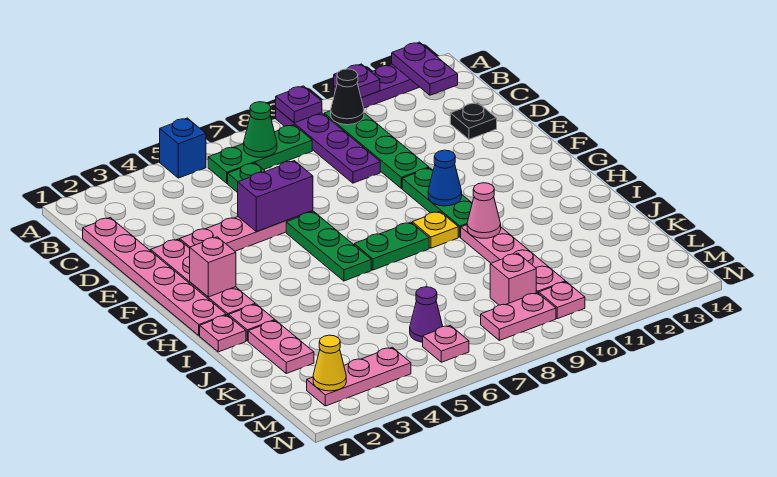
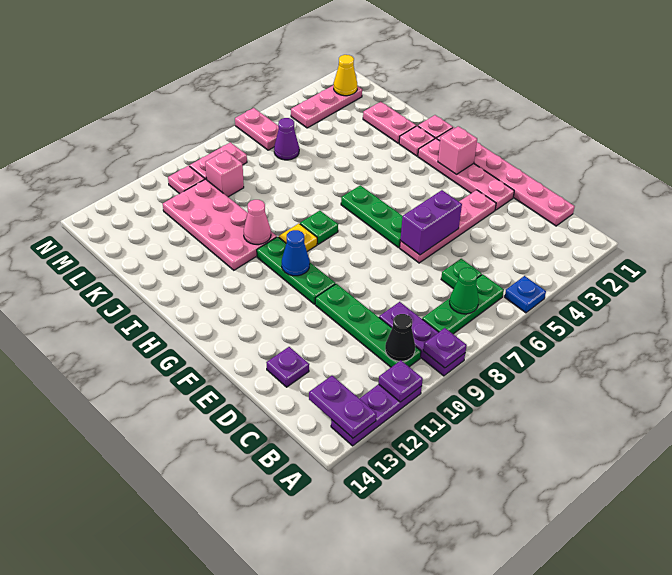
blue 1x1 brick [160,118,206,178] -> blue 1x1 plate [505,276,546,313]
purple 1x4 plate [276,108,380,183] -> purple 1x3 plate [379,302,465,376]
black 1x1 plate [450,103,497,139] -> purple 1x1 plate [266,347,309,387]
green 1x2 plate [354,222,429,270] -> green 1x1 plate [300,211,338,244]
pink 1x4 plate [461,225,566,293] -> pink 2x4 plate [163,179,277,270]
pink 1x1 plate [423,325,469,362] -> pink 1x2 plate [235,108,279,150]

